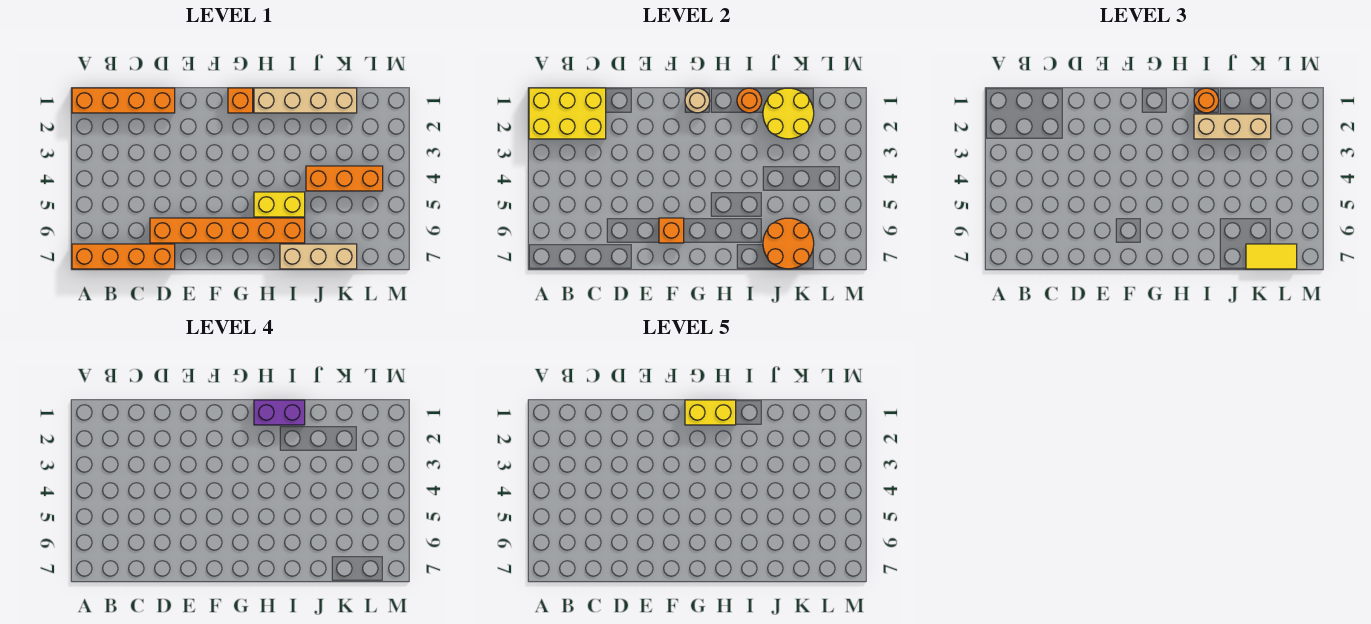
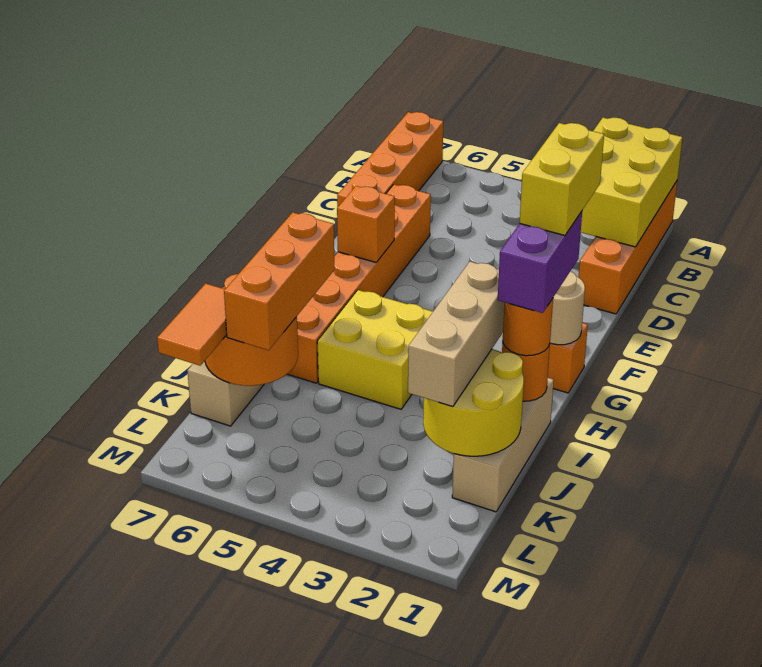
tan 1x4 brick [254,88,357,113] -> tan 1x3 brick [452,378,554,512]
yellow 1x2 brick [254,192,305,217] -> yellow 2x2 brick [317,290,433,409]
orange 1x3 brick [306,166,383,191] -> orange 1x3 brick moved to [224,212,335,350]
yellow 1x2 tile [1246,244,1297,269] -> orange 1x2 tile [157,283,227,366]

